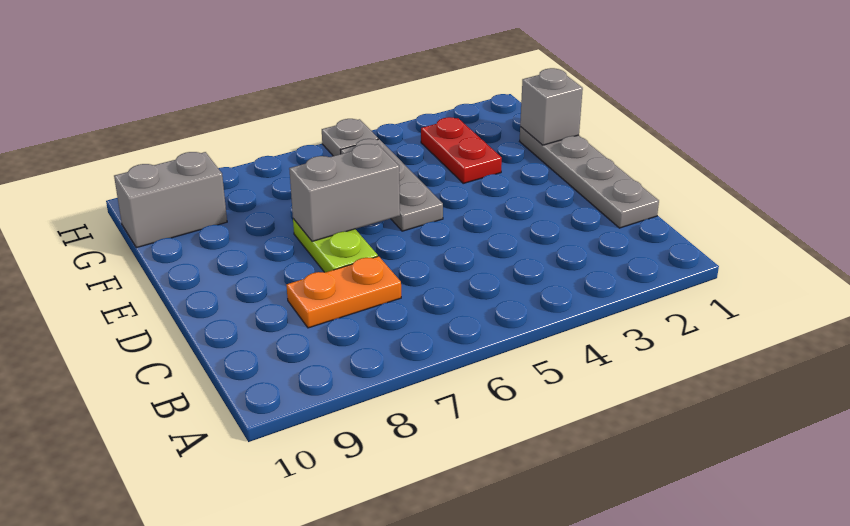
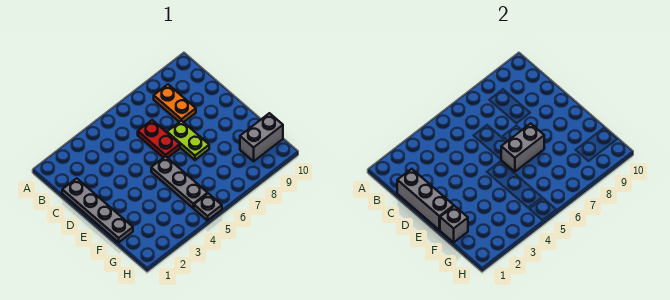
none -> grey 1x3 brick [397,169,454,230]
orange 1x2 plate [287,256,401,328] -> orange 1x2 plate turned to [154,85,196,122]
red 1x2 plate [421,117,502,183] -> red 1x2 plate moved to [138,120,180,158]

